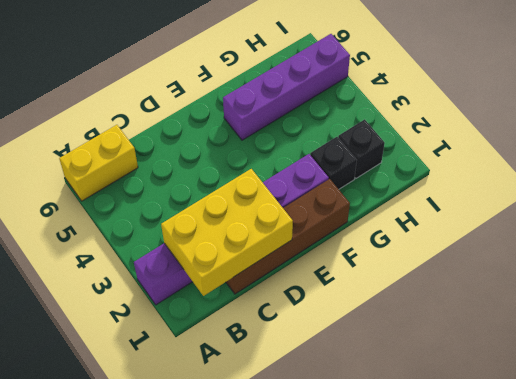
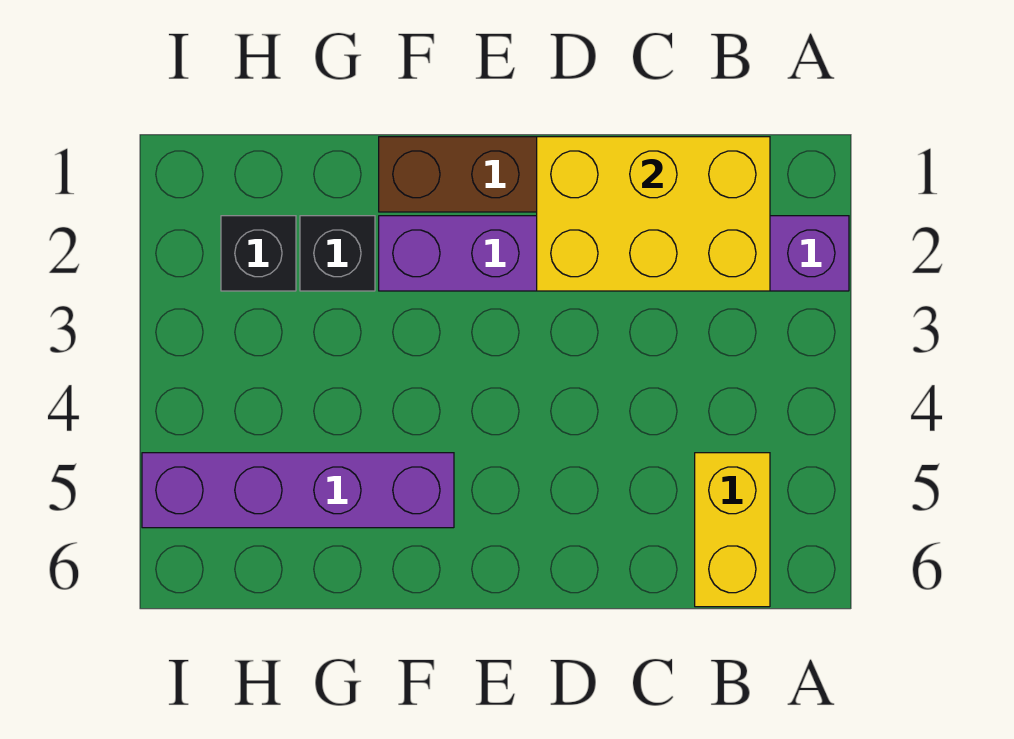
yellow 1x2 brick [59,125,138,201] -> yellow 1x2 brick turned to [695,453,770,607]

